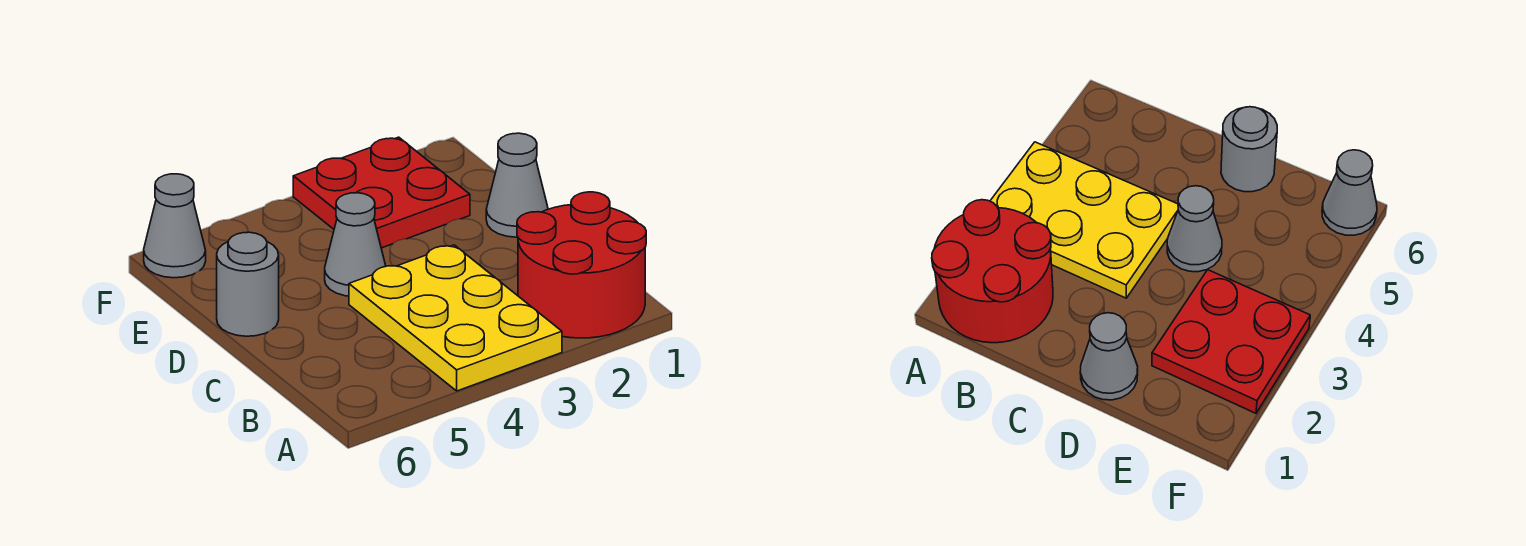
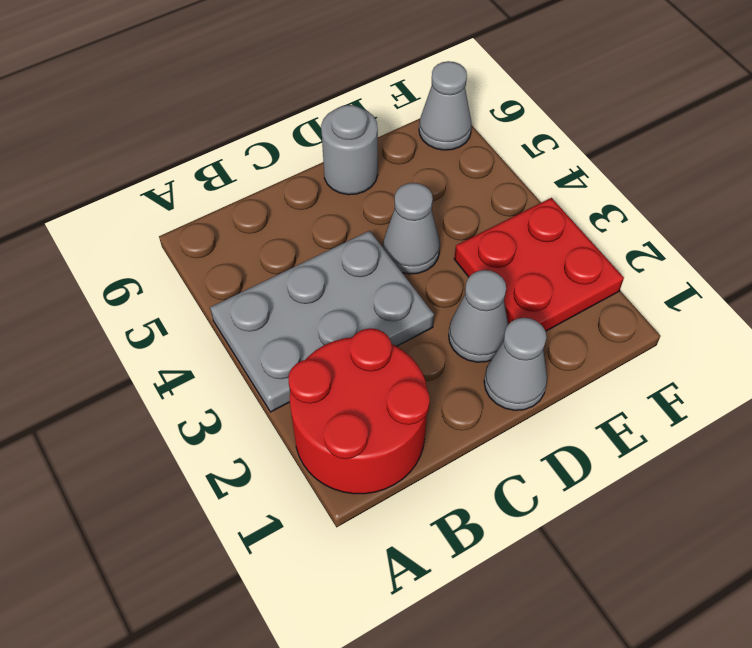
yellow 2x3 plate [349,245,562,391] -> grey 2x3 plate [210,231,434,412]
none -> grey 1x1 cone [449,270,508,362]

